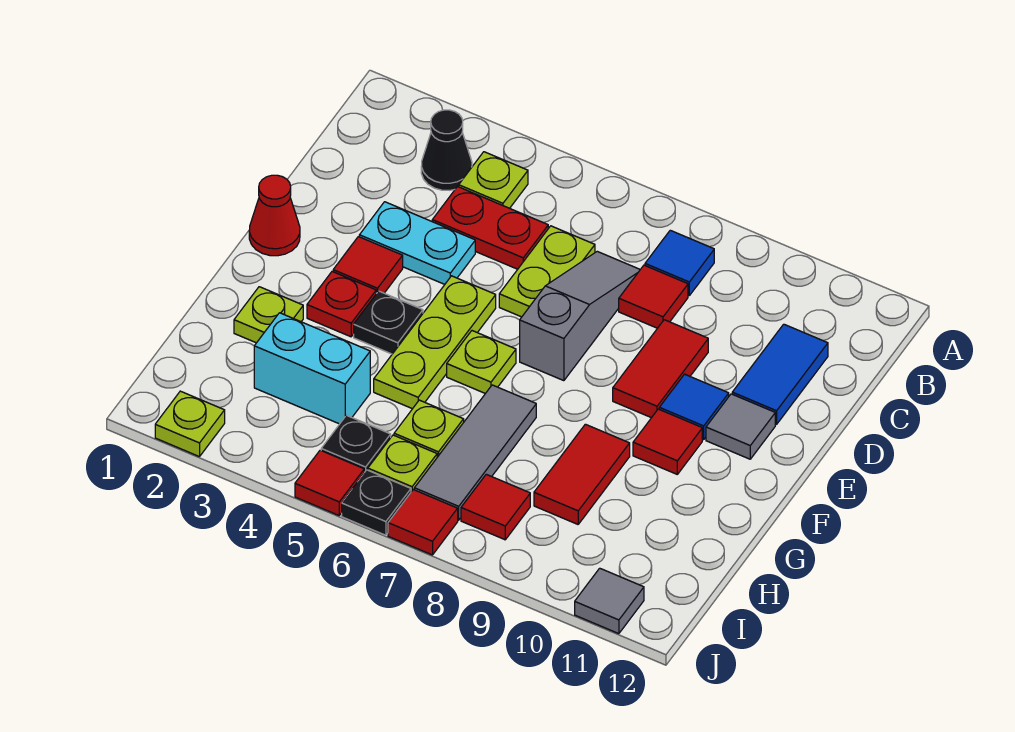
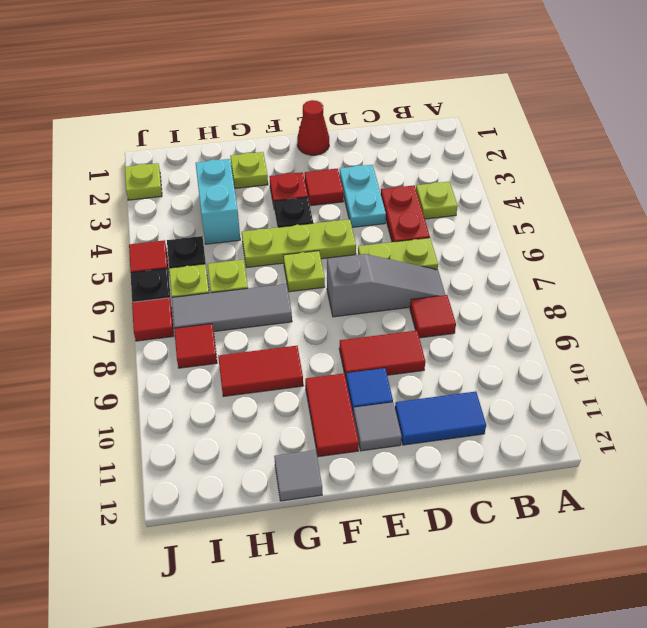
black 1x1 cone [421,110,472,190] -> none
blue 1x1 tile [645,230,714,295] -> none
red 1x1 tile [633,409,702,474] -> red 1x2 tile [305,373,359,457]
grey 1x1 tile [575,568,644,634] -> grey 1x1 tile moved to [274,450,322,501]

